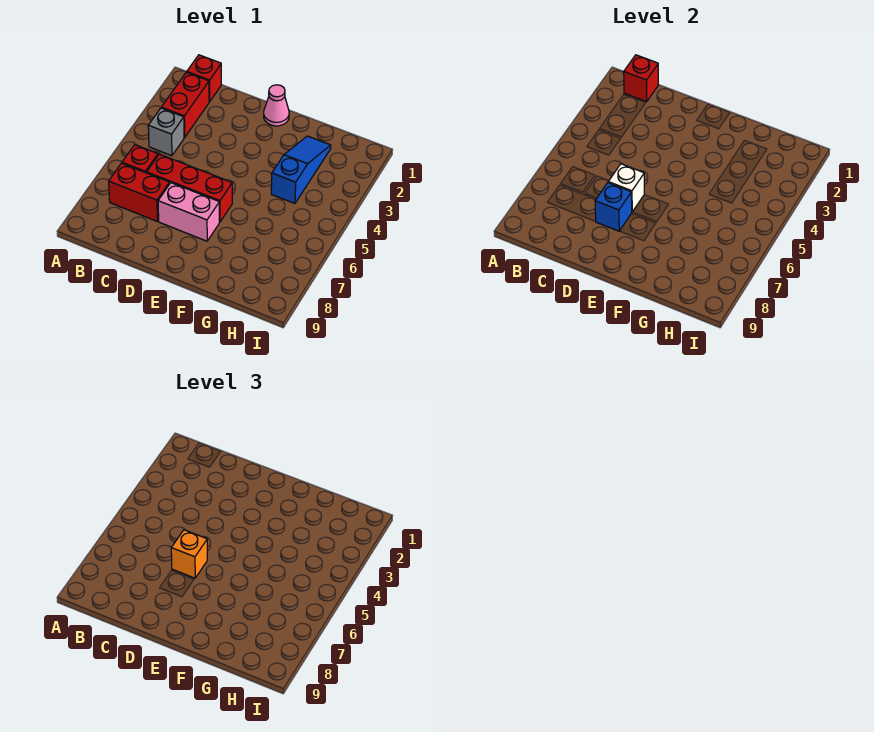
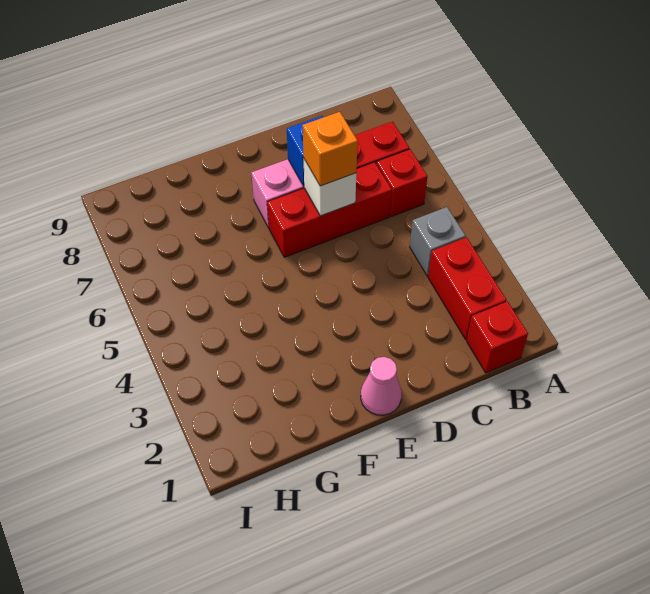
red 1x1 brick [624,55,658,102] -> none
blue 1x3 slope [271,136,331,204] -> none

